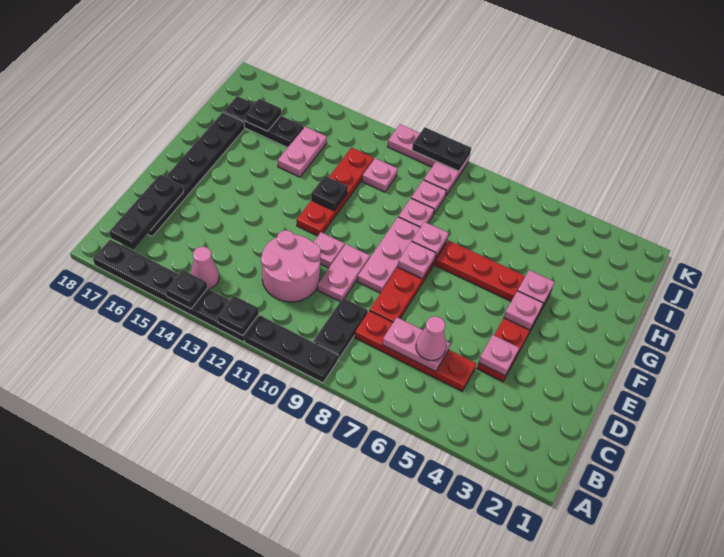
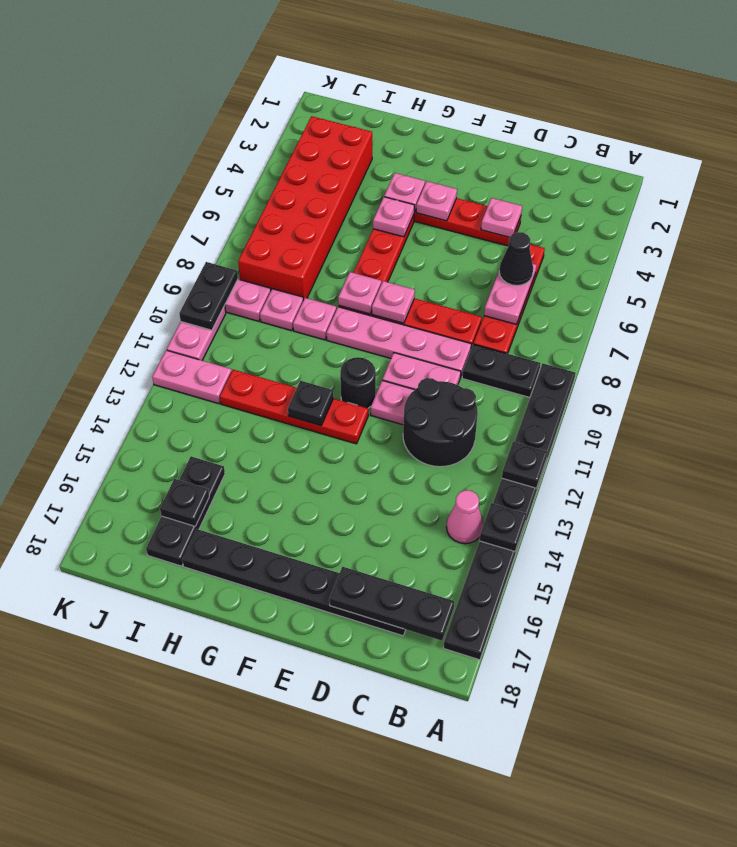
pink 1x1 cone [416,316,446,360] -> black 1x1 cone [499,232,533,286]
pink 2x2 round brick [261,230,321,302] -> black 2x2 round brick [403,378,478,467]
pink 1x3 plate [357,217,420,293] -> pink 1x4 plate [326,307,471,378]
none -> black 1x1 round brick [340,357,376,408]
pink 1x2 plate [278,127,327,177] -> pink 1x2 plate moved to [152,350,232,404]
none -> red 2x6 brick [238,116,372,300]
pink 1x1 plate [362,158,398,192] -> pink 1x1 plate moved to [373,197,414,237]

